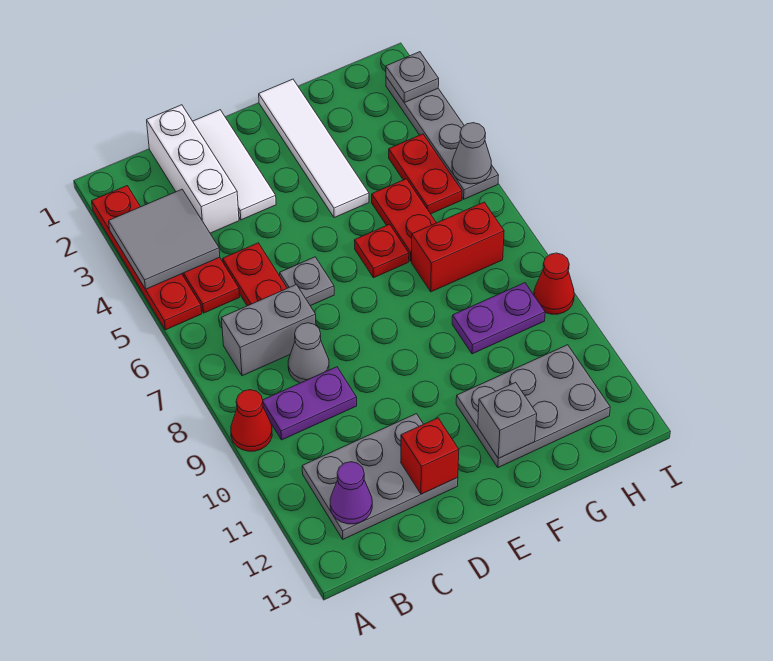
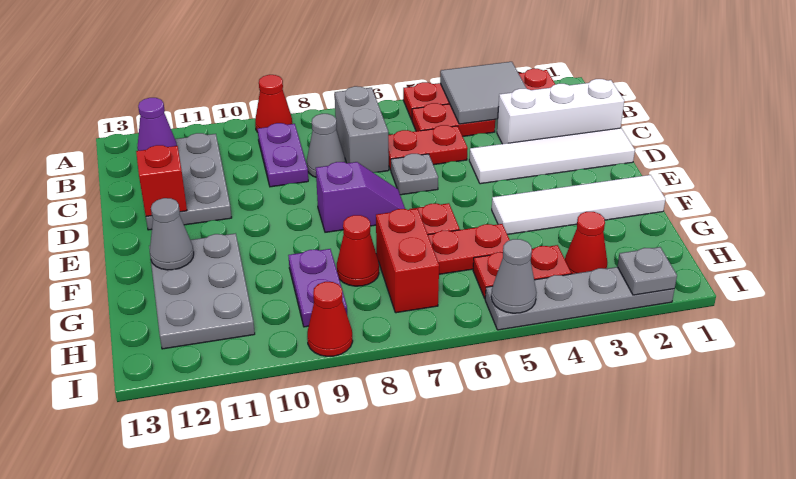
white 1x3 tile [193,110,276,220] -> white 1x4 tile [469,128,635,184]
none -> purple 1x2 slope [316,162,405,232]
grey 1x1 brick [478,382,537,458] -> grey 1x1 cone [150,198,194,270]
none -> red 1x1 cone [337,215,379,286]
none -> red 1x1 cone [565,212,607,274]

